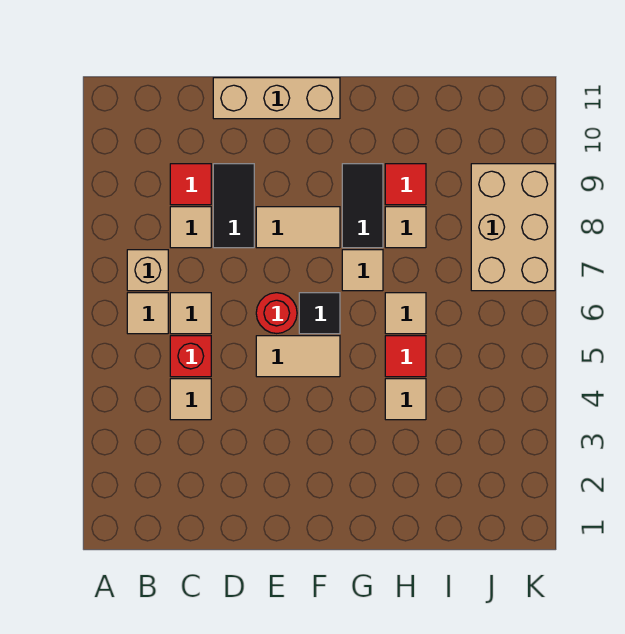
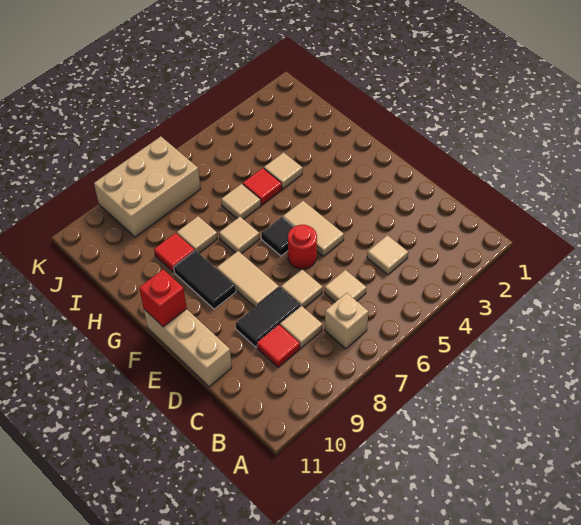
tan 1x1 tile [127,293,168,334] -> tan 1x1 tile moved to [281,269,323,308]
red 1x1 brick [170,336,211,377] -> red 1x1 brick moved to [139,270,187,327]
black 1x2 tile [342,164,383,248] -> black 1x2 tile turned to [174,250,236,309]

